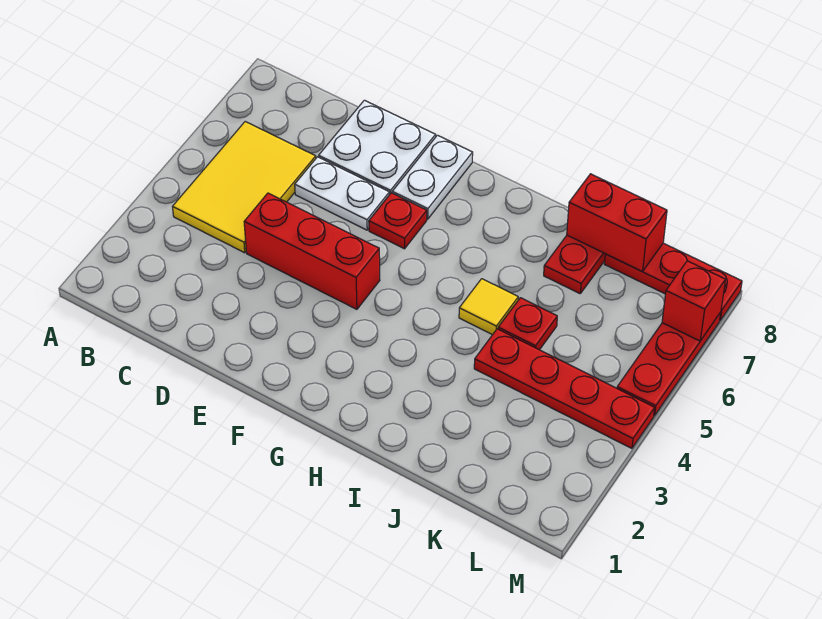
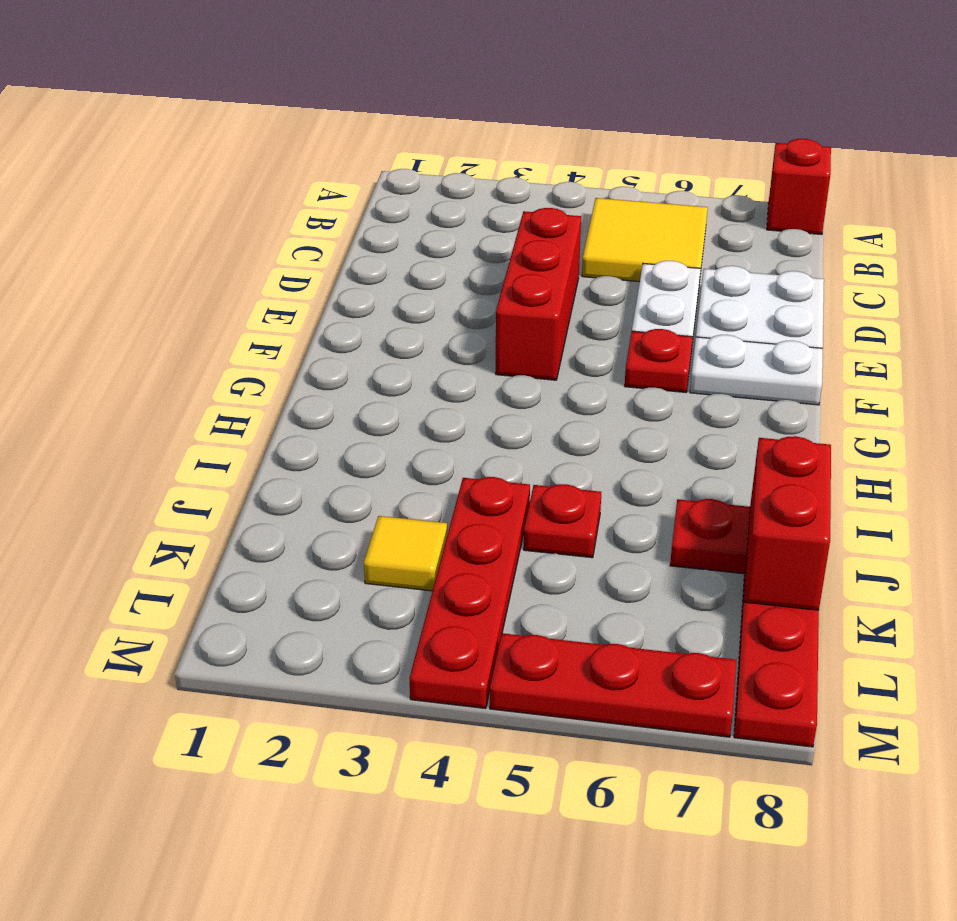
yellow 2x3 tile [173,122,316,253] -> yellow 2x2 tile [582,198,708,282]
yellow 1x1 tile [459,279,518,335] -> yellow 1x1 tile moved to [364,516,447,591]
red 1x1 brick [662,261,726,341] -> red 1x1 brick moved to [767,139,831,235]

